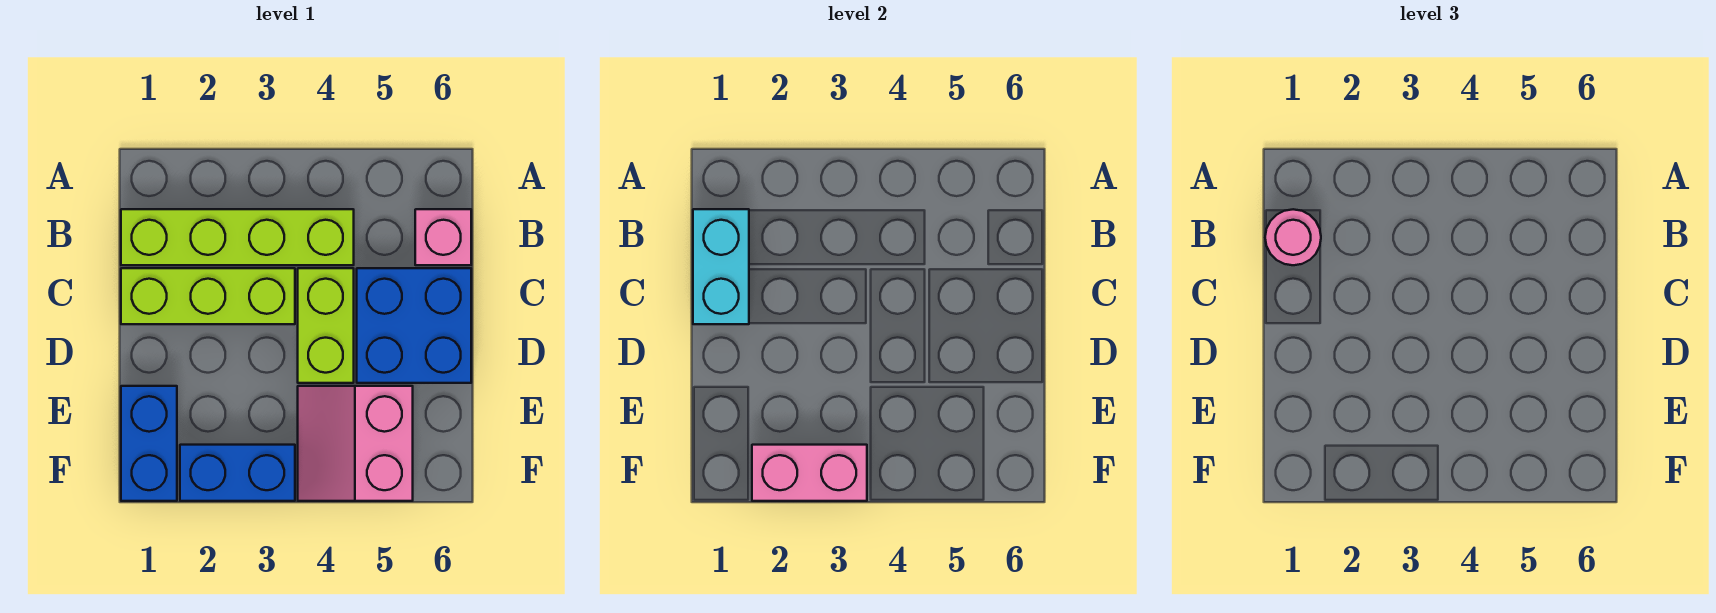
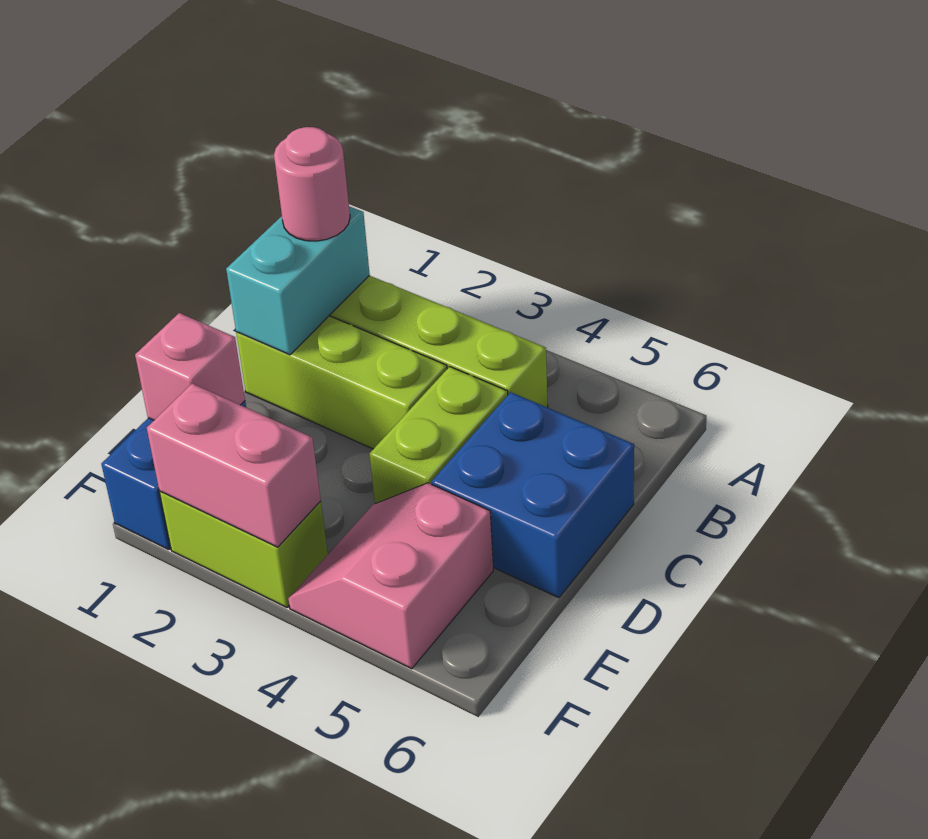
pink 1x1 brick [415,209,471,265] -> pink 1x1 brick moved to [135,313,245,420]
blue 1x2 brick [180,445,295,501] -> lime 1x2 brick [160,491,328,608]

